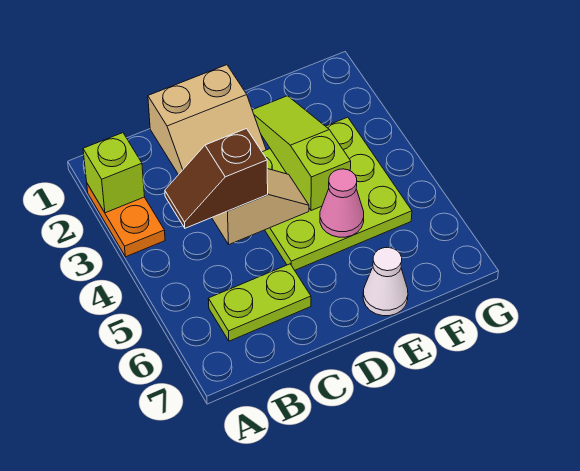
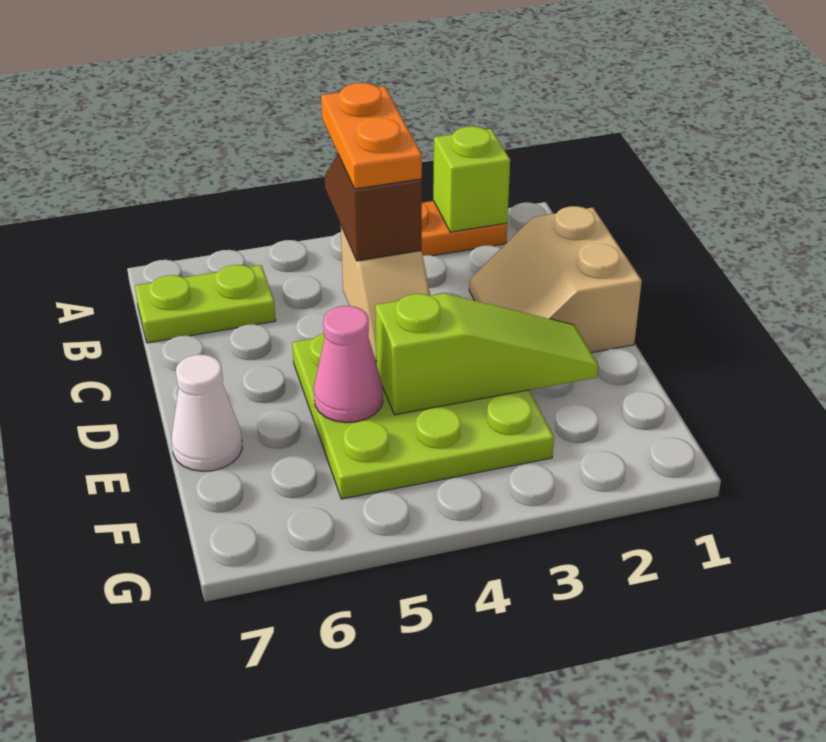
none -> orange 1x2 plate [321,83,422,189]
lime 1x2 plate [208,264,311,341] -> lime 1x2 plate turned to [135,265,276,343]

